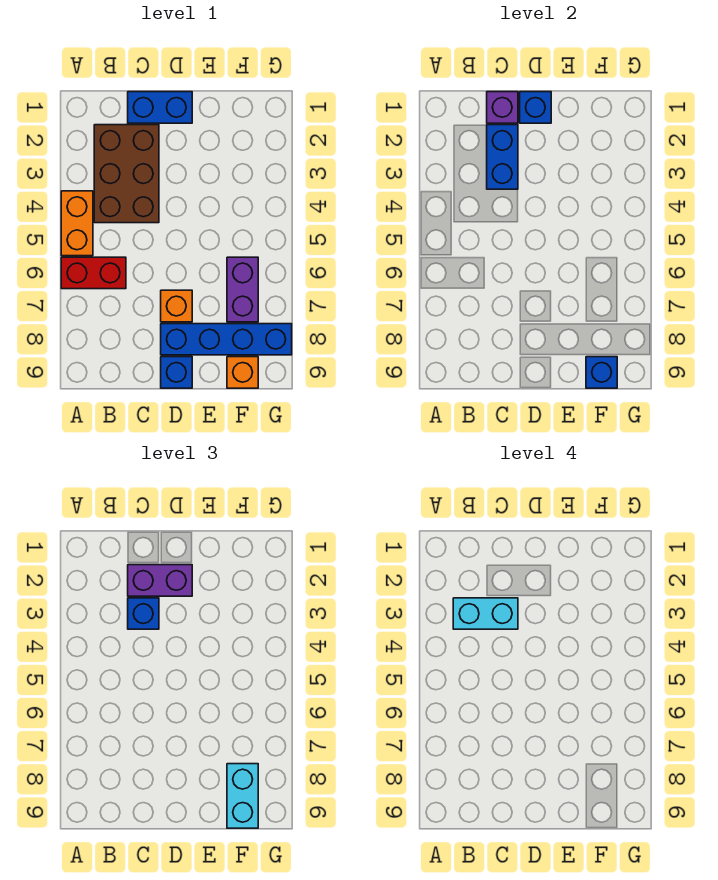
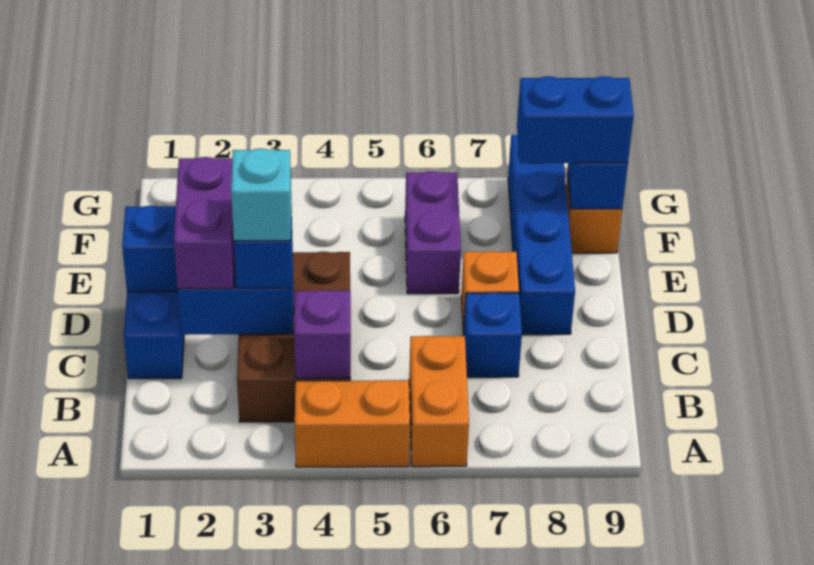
red 1x2 brick [61,257,126,289] -> orange 1x2 brick [409,336,469,467]
brown 2x3 brick [94,125,159,223] -> brown 2x3 brick turned to [237,251,351,422]
cyan 1x2 brick [453,598,518,629] -> cyan 1x1 brick [231,148,291,241]
purple 1x1 brick [487,92,518,123] -> purple 1x1 brick moved to [294,290,351,378]
blue 1x1 brick [161,357,192,388] -> blue 1x1 brick moved to [463,293,522,377]
purple 1x2 brick [227,257,258,322] -> purple 1x2 brick turned to [405,171,461,294]
cyan 1x2 brick [227,764,258,828] -> blue 1x2 brick [517,76,634,163]

